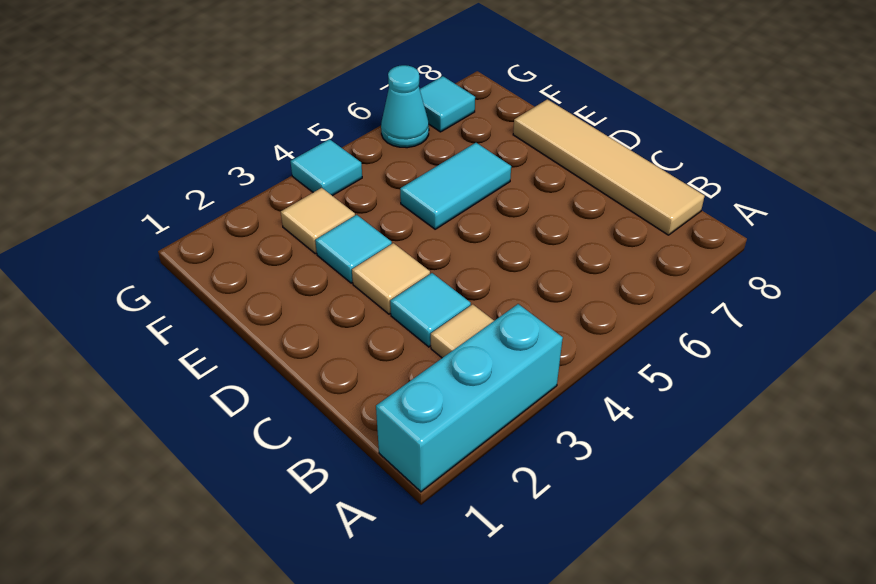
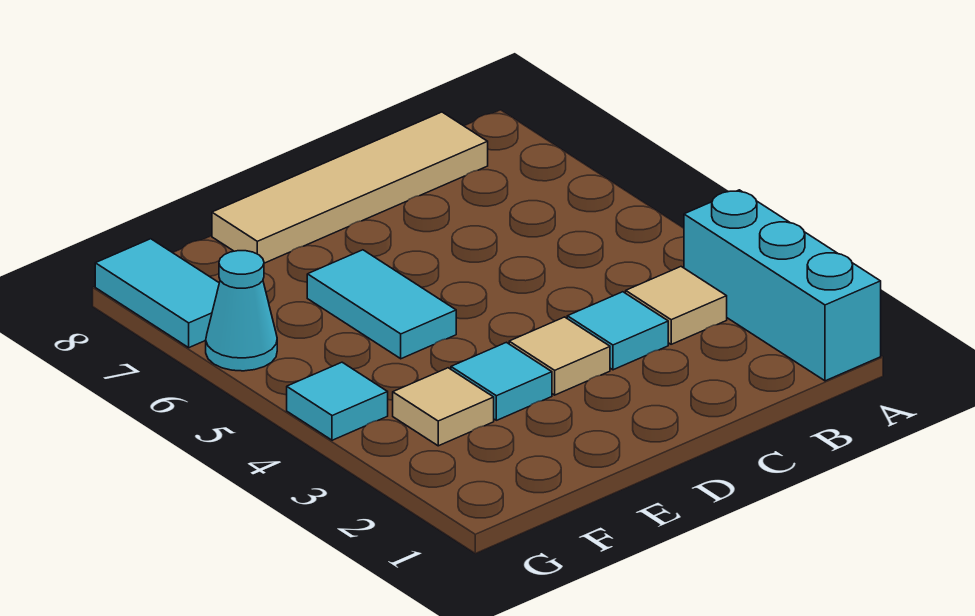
cyan 1x1 tile [420,76,475,132] -> cyan 1x2 tile [95,239,219,348]

